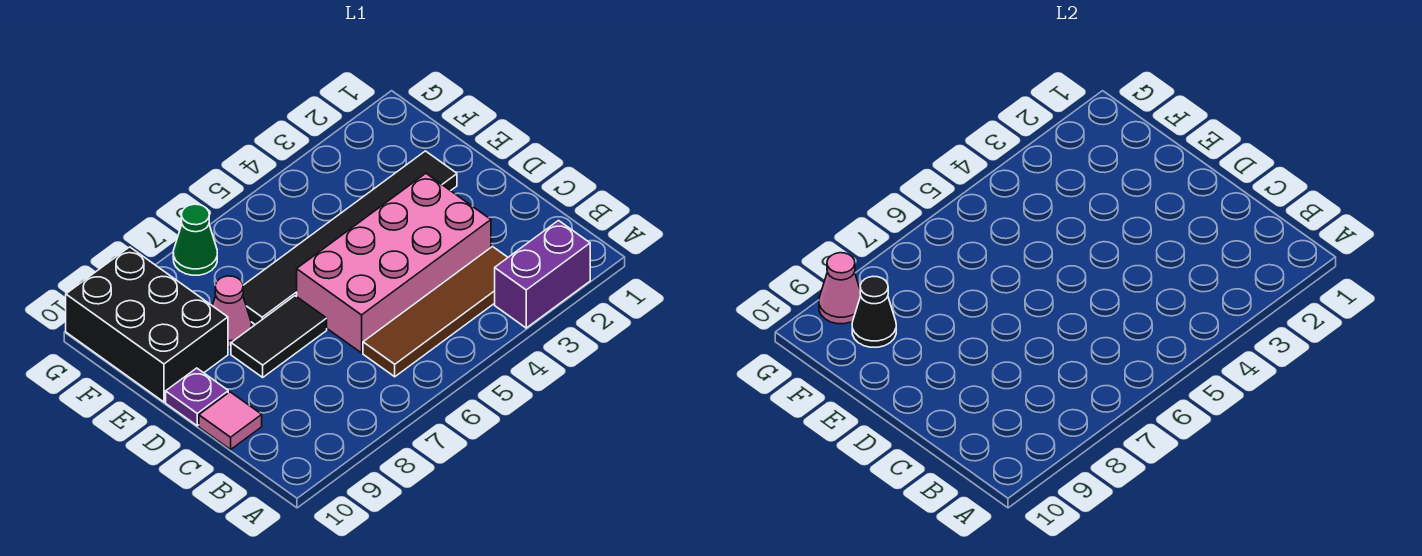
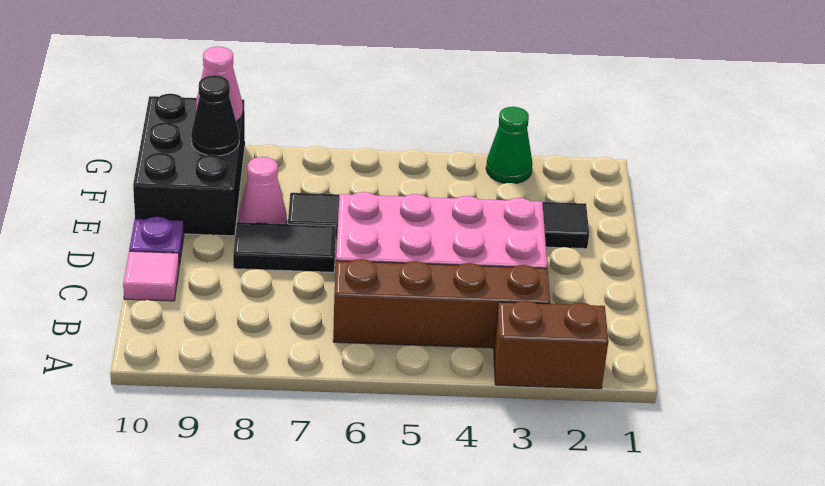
purple 1x2 brick [495,221,590,328] -> brown 1x2 brick [494,301,609,389]
brown 1x4 tile [363,247,508,377] -> brown 1x4 brick [333,259,550,348]
green 1x1 cone [173,204,217,275] -> green 1x1 cone moved to [486,107,532,184]

